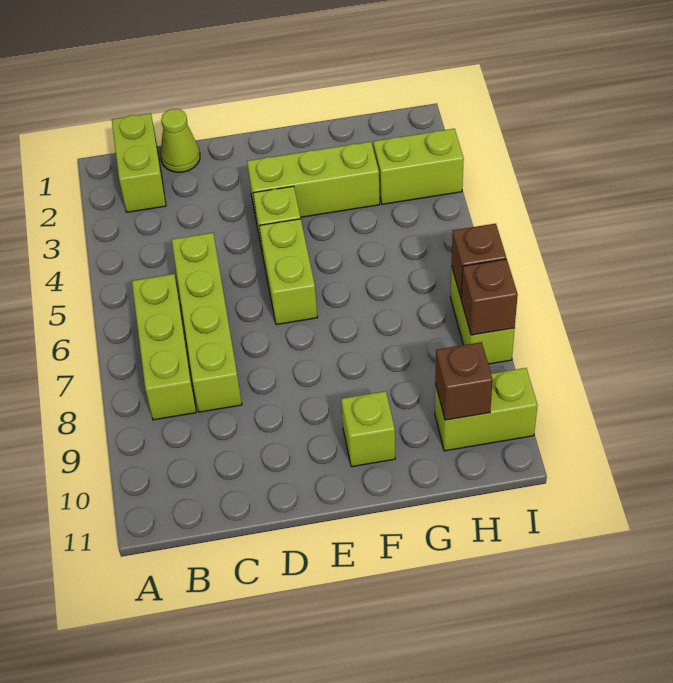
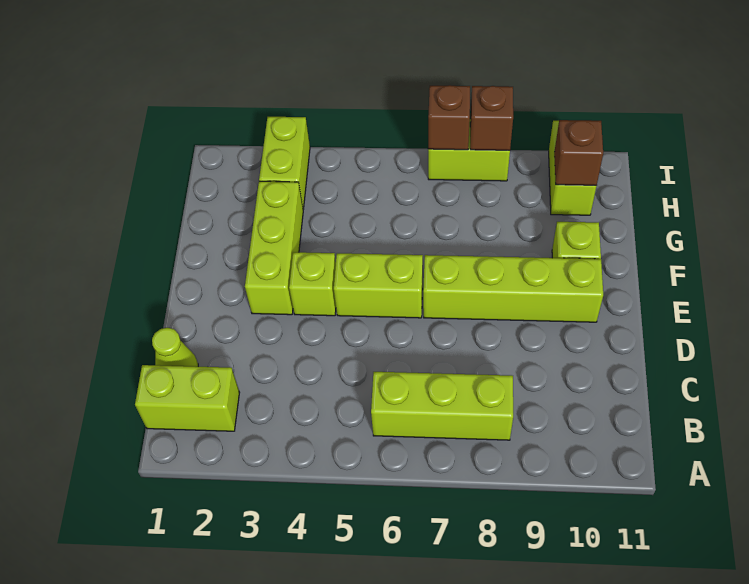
lime 1x4 brick [172,233,242,412] -> lime 1x4 brick moved to [423,255,603,322]

